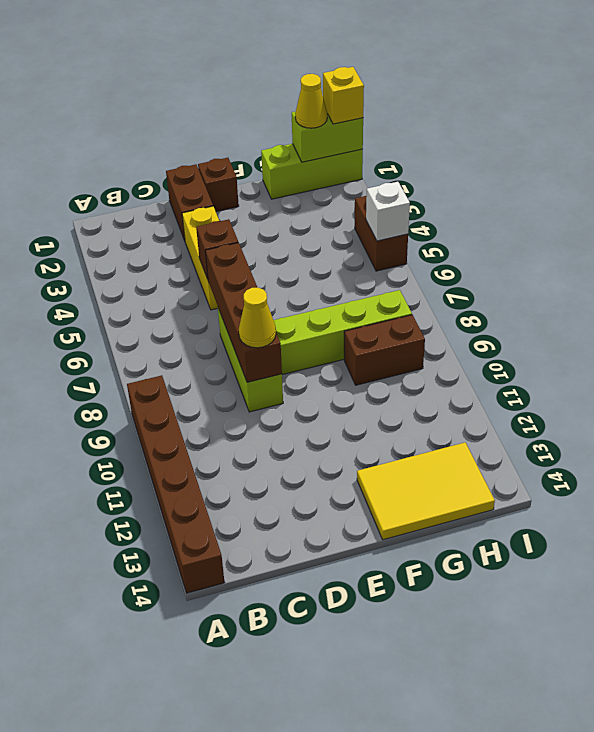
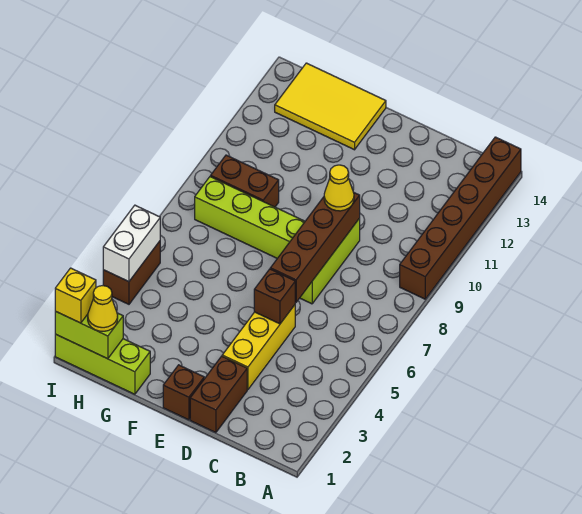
white 1x1 brick [366,182,410,241] -> white 1x2 brick [103,205,160,282]

